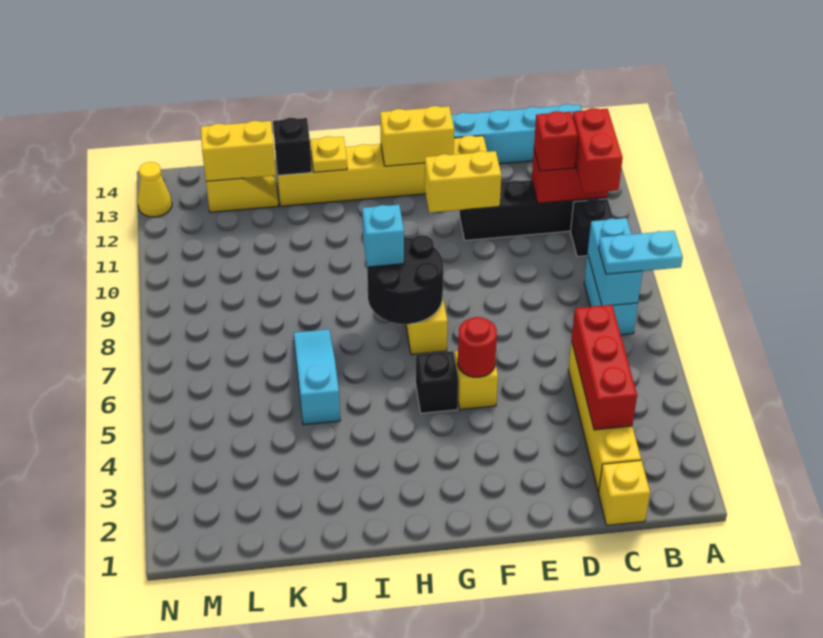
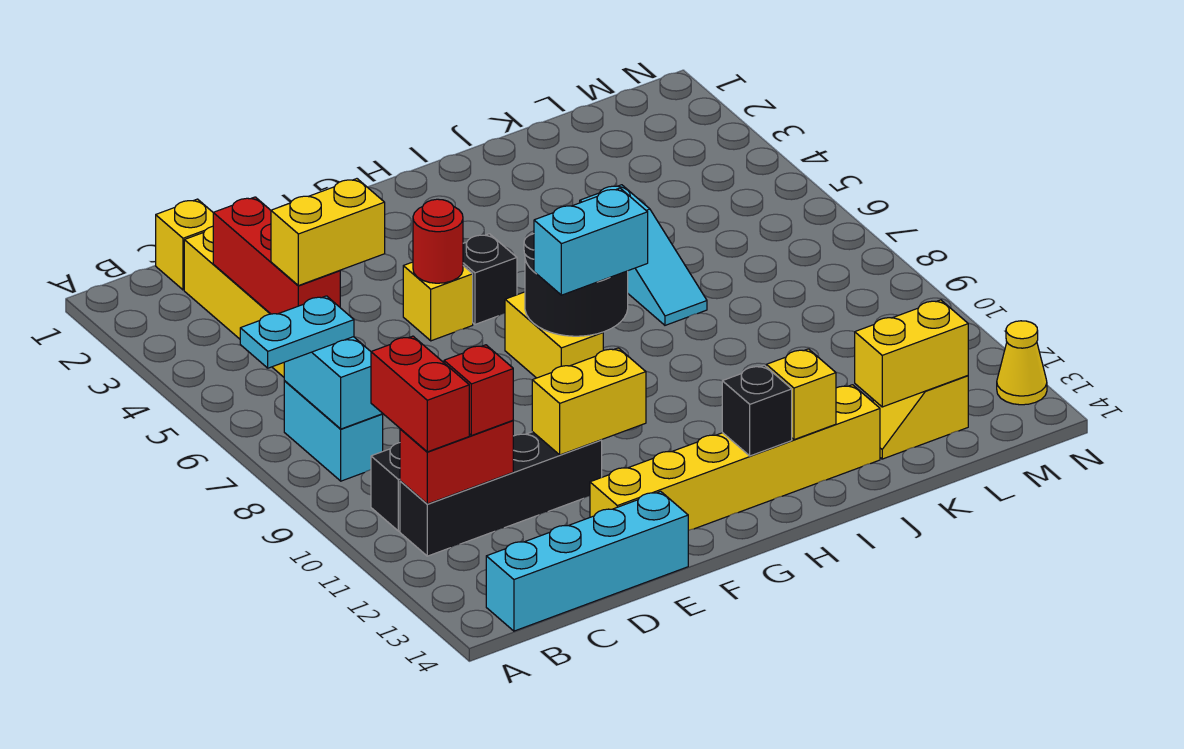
yellow 1x2 brick [380,106,454,166] -> yellow 1x2 brick moved to [271,179,385,286]
cyan 1x1 brick [362,205,404,267] -> cyan 1x2 brick [534,188,648,295]
yellow 1x1 plate [310,136,347,172] -> yellow 1x1 brick [766,349,836,440]
black 1x1 brick [273,118,312,175] -> black 1x1 brick moved to [722,365,792,456]

